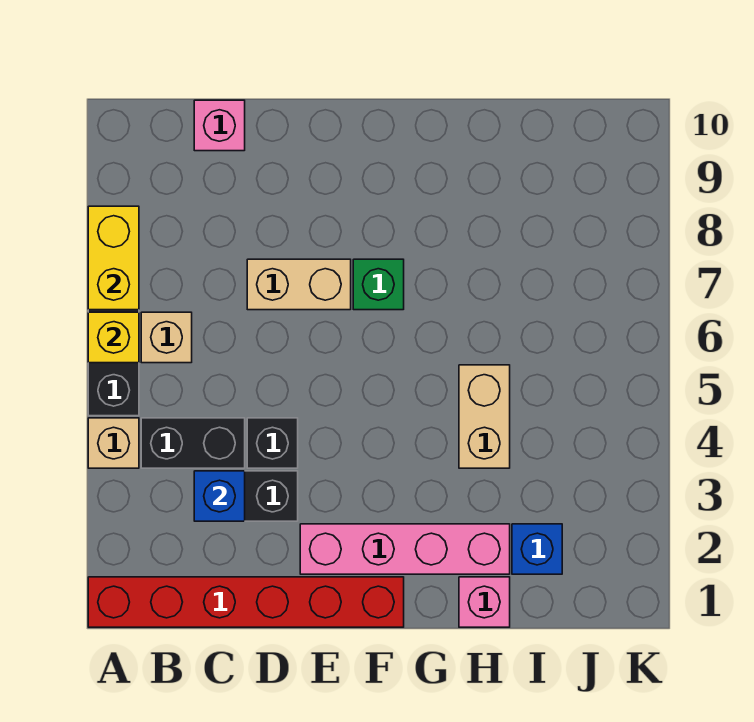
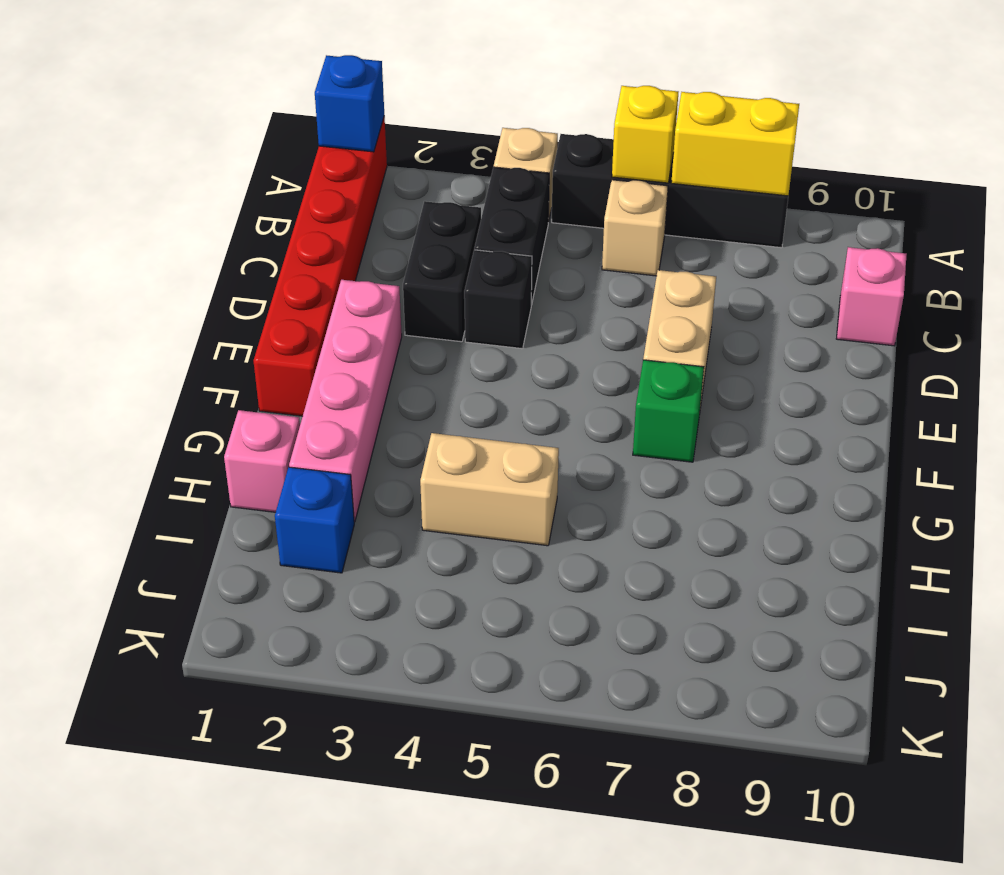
blue 1x1 brick [194,471,245,521] -> blue 1x1 brick moved to [315,55,384,152]

